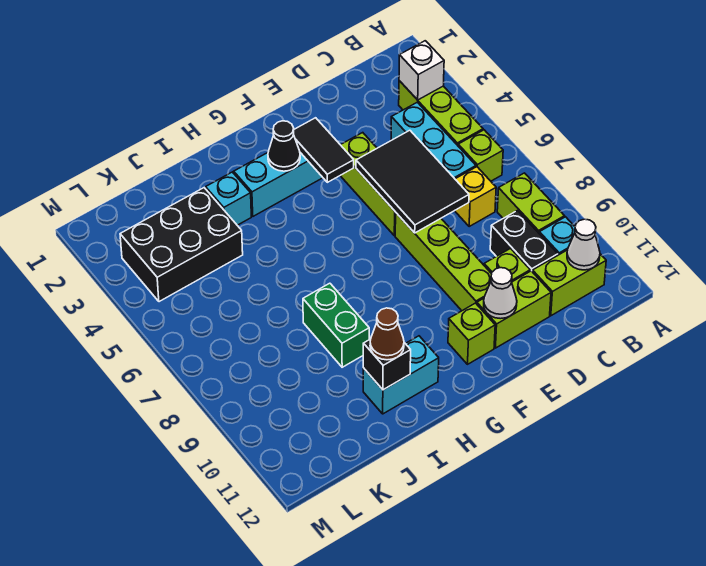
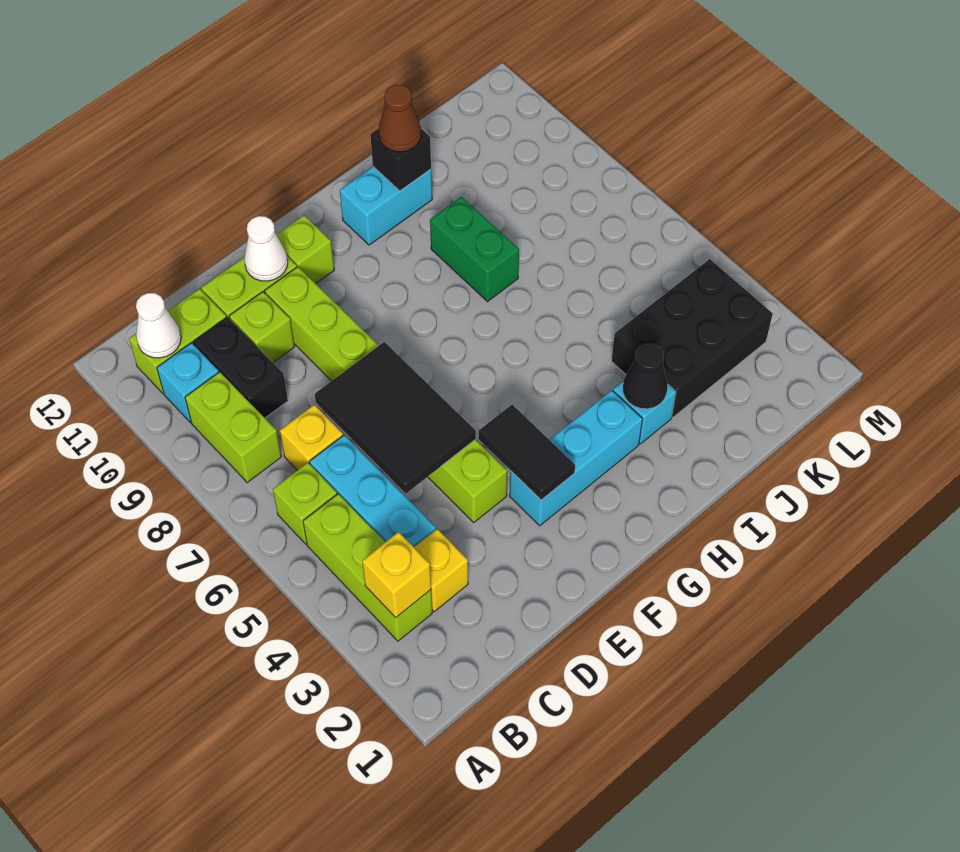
white 1x1 brick [399,41,444,100] -> yellow 1x1 brick [362,532,431,618]
none -> yellow 1x1 brick [414,529,468,612]
black 1x1 cone [268,121,300,171] -> black 1x1 cone moved to [623,344,667,409]

